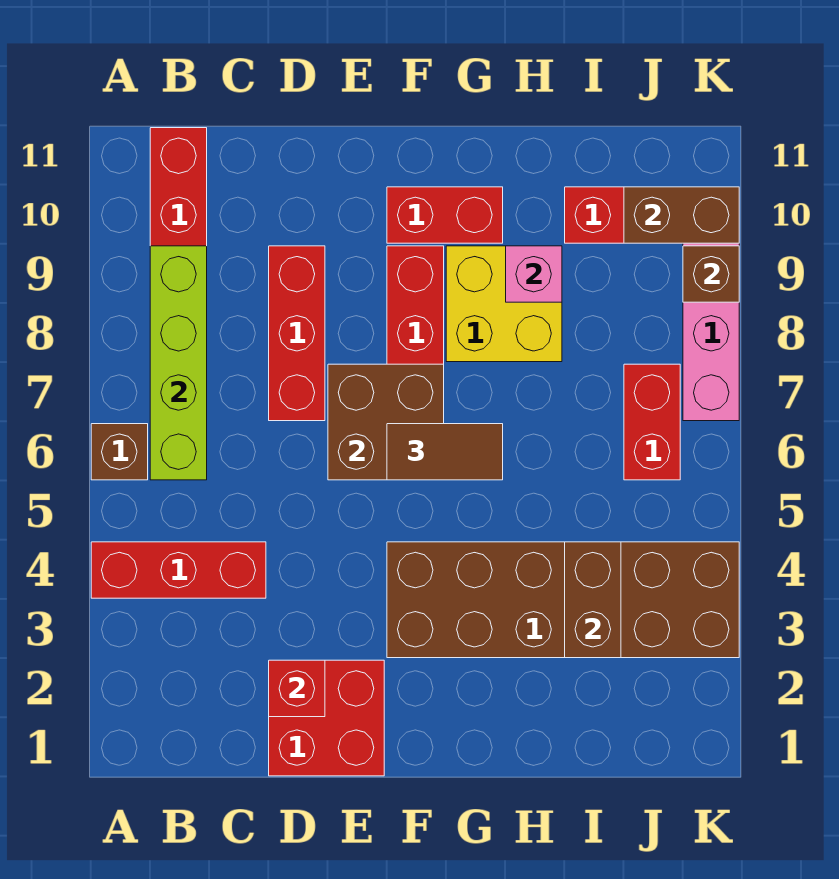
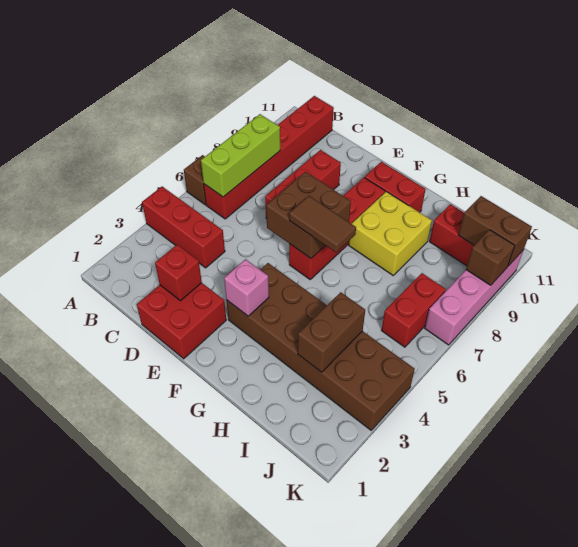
lime 1x4 brick [150,246,207,480] -> lime 1x3 brick [201,114,280,197]
pink 1x1 brick [506,246,562,302] -> pink 1x1 brick moved to [224,259,269,316]

